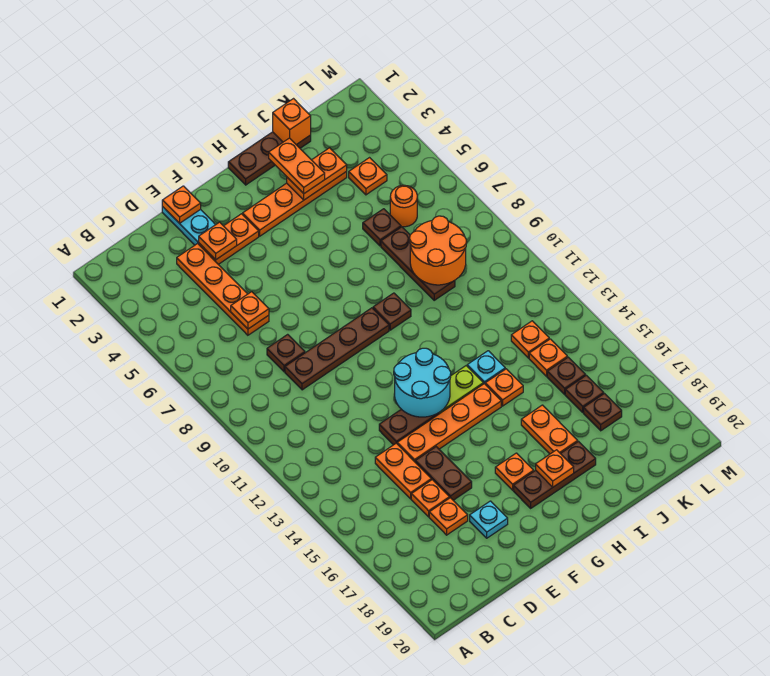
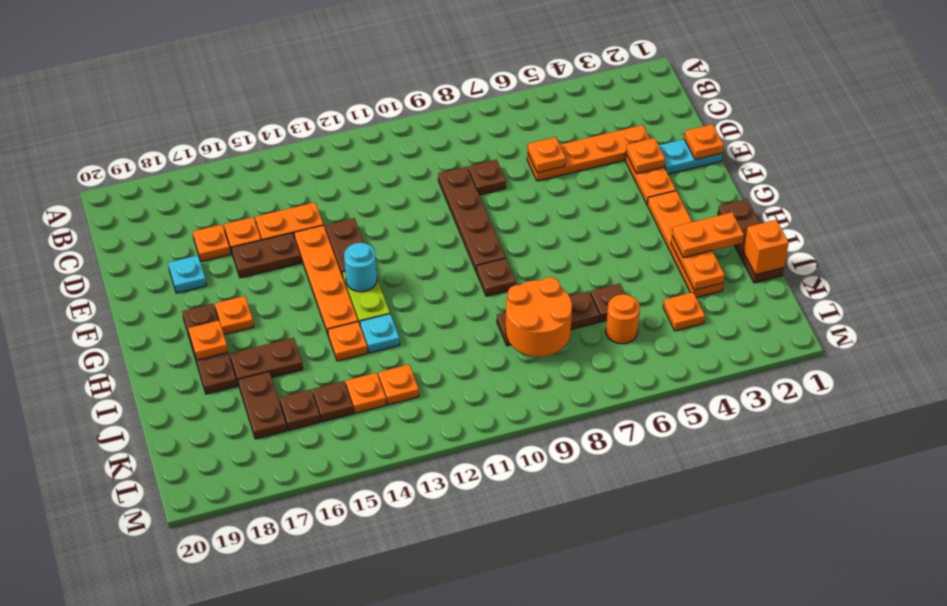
cyan 2x2 round brick [394,348,451,417] -> cyan 1x1 round brick [344,243,377,292]
orange 1x2 plate [521,405,578,454] -> brown 1x2 plate [230,338,303,382]
brown 1x1 plate [584,394,622,431] -> brown 1x2 plate [238,372,287,439]

